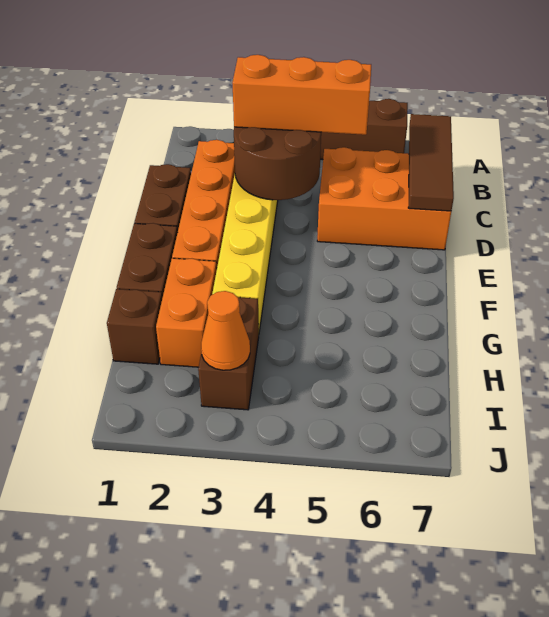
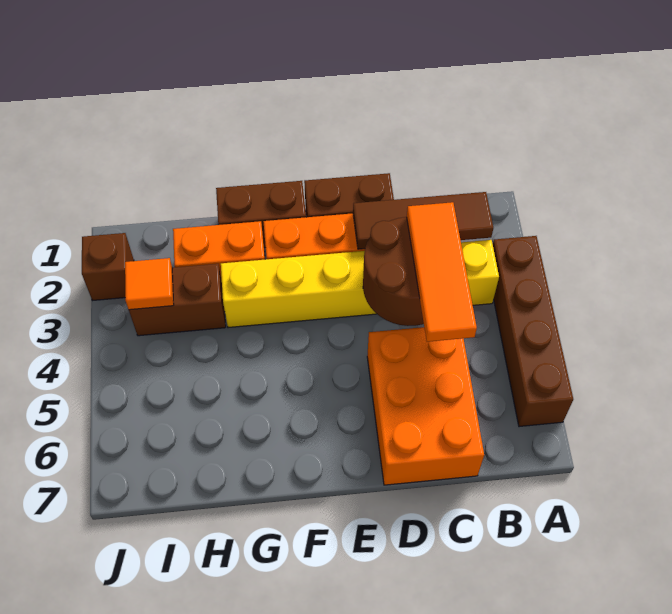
brown 1x3 tile [408,114,454,211] -> brown 1x3 tile moved to [353,192,493,249]
orange 1x3 brick [232,55,371,135] -> orange 1x3 tile [407,202,477,342]
brown 1x1 brick [107,289,162,364] -> brown 1x1 brick moved to [82,233,134,301]
orange 1x1 cone [201,291,250,370] -> orange 1x1 tile [125,258,174,310]

